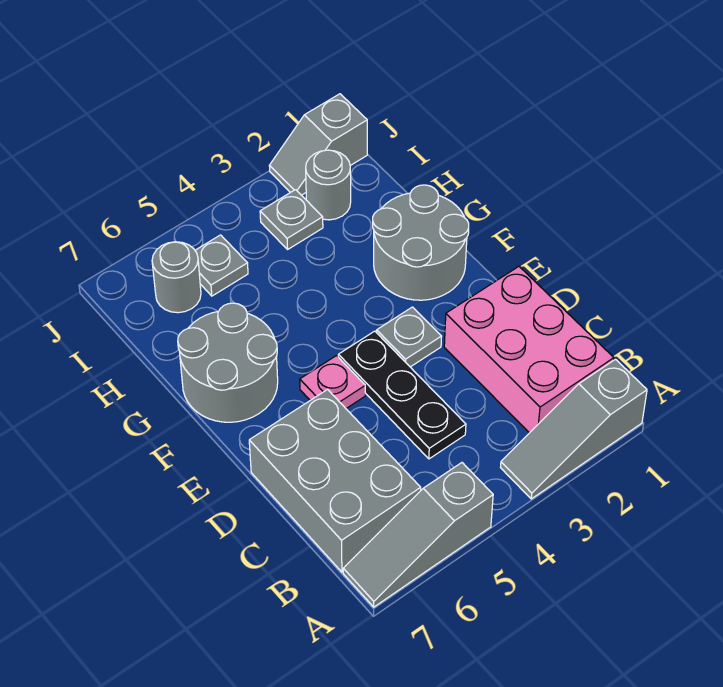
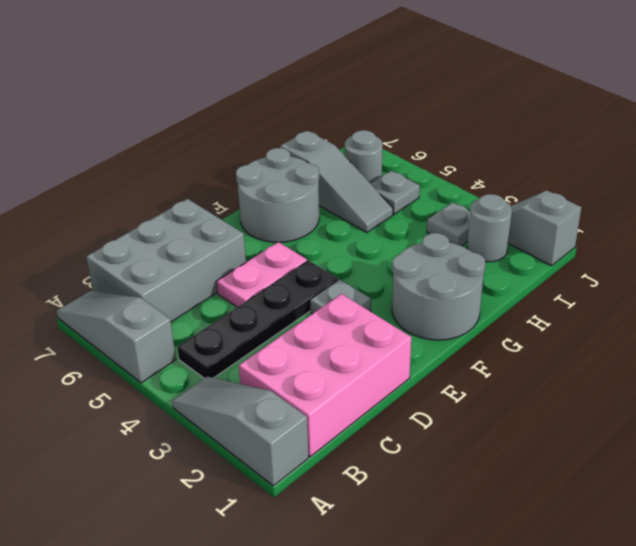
black 1x3 plate [338,331,466,459] -> black 1x4 plate [177,260,338,379]
pink 1x1 plate [300,356,365,408] -> pink 1x2 plate [216,242,307,307]
none -> grey 1x3 slope [280,131,393,233]

